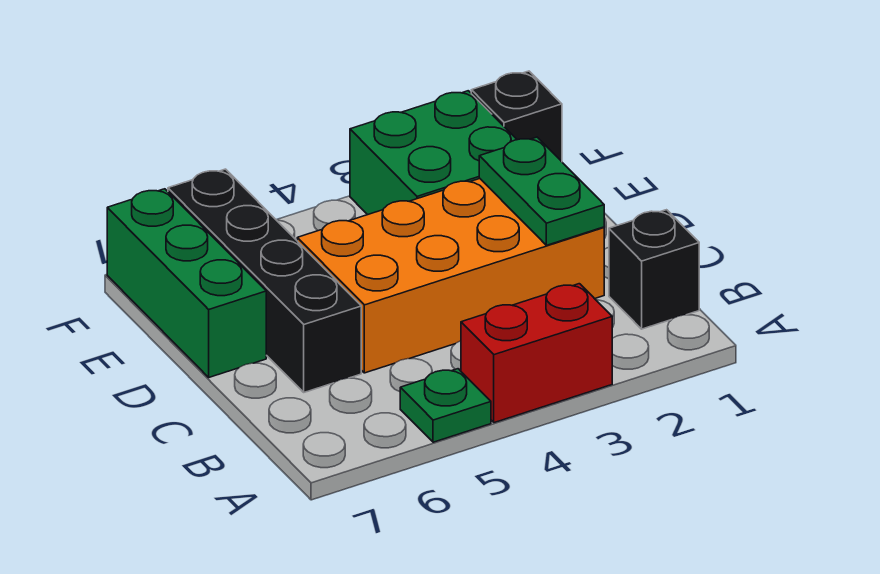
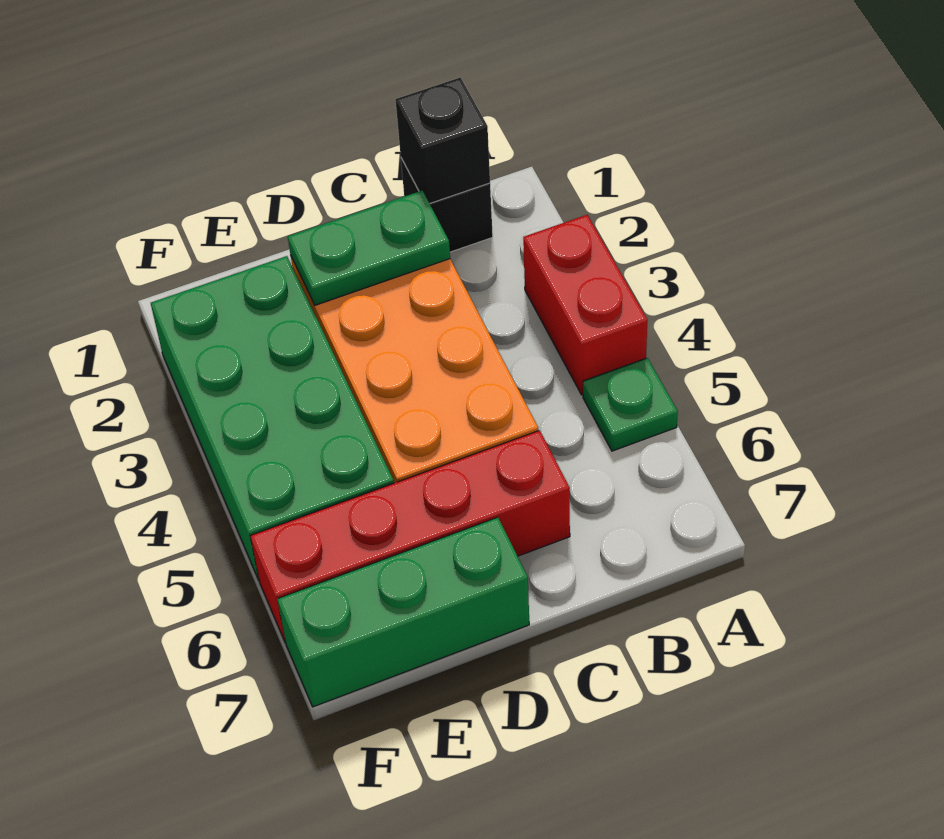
black 1x4 brick [168,169,361,392] -> red 1x4 brick [250,430,570,643]
green 2x2 brick [350,91,517,215] -> green 2x4 brick [151,256,394,580]
black 1x1 brick [471,71,562,162] -> black 1x1 brick moved to [395,77,490,203]

